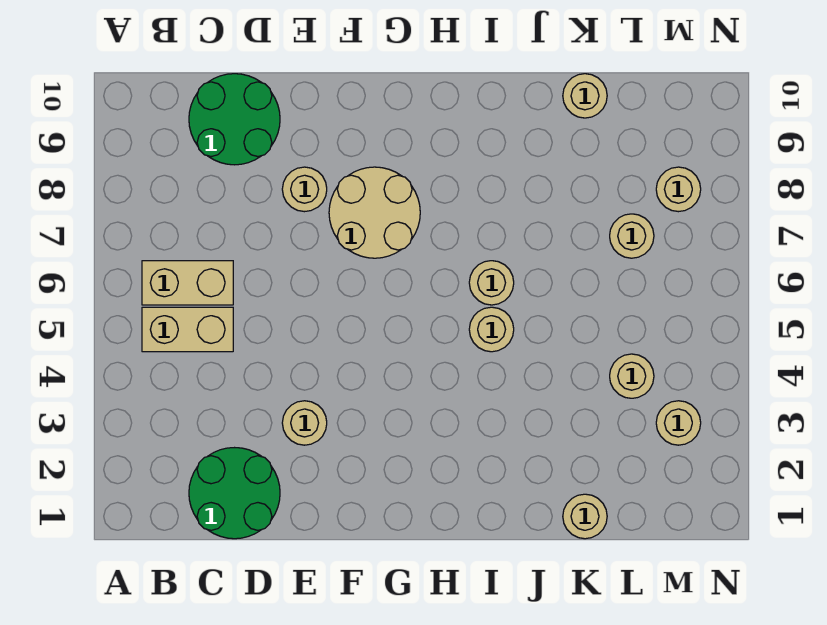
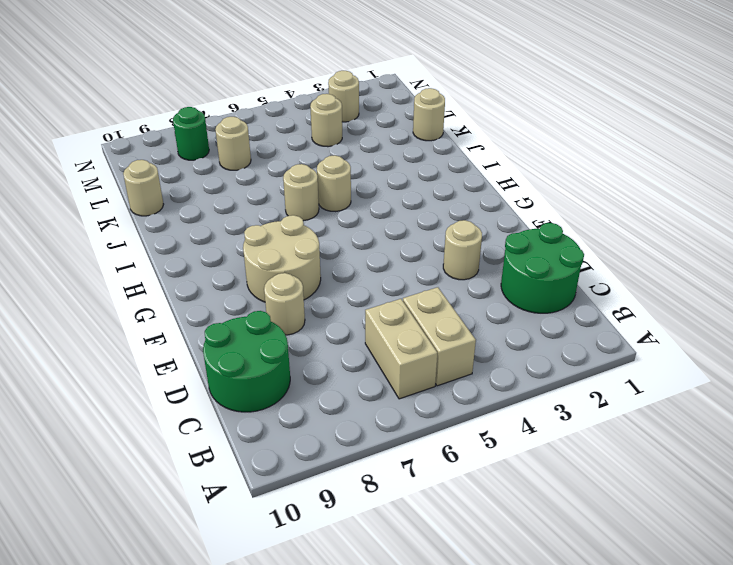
tan 1x1 round brick [656,167,701,212] -> green 1x1 round brick [173,107,209,160]

